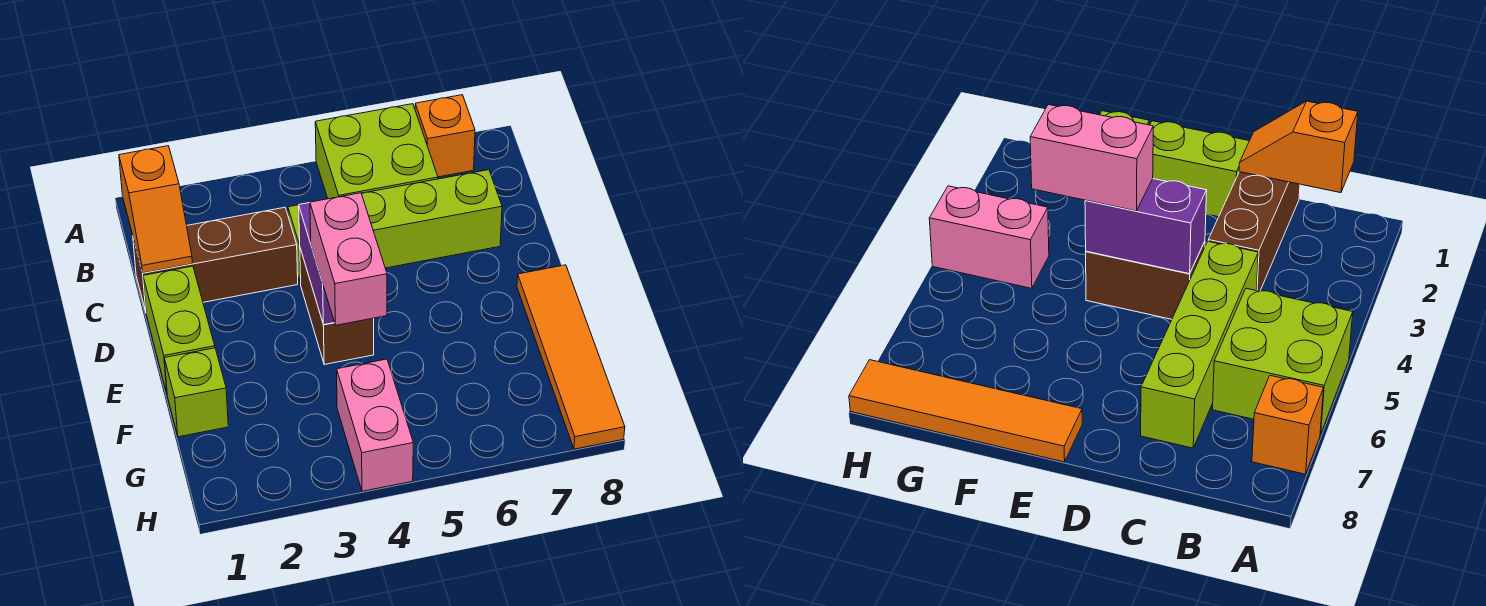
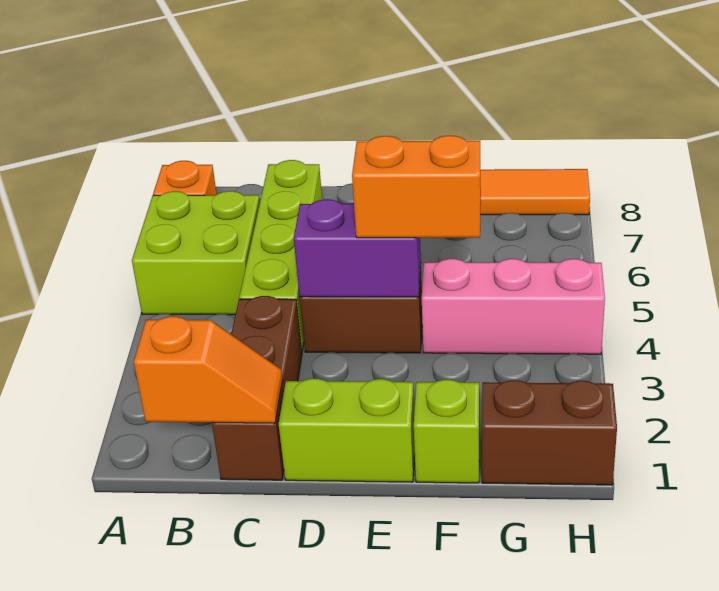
pink 1x2 brick [310,193,387,325] -> orange 1x2 brick [352,136,481,238]
none -> brown 1x2 brick [482,380,617,485]
pink 1x2 brick [337,359,413,491] -> pink 1x3 brick [422,259,605,354]

